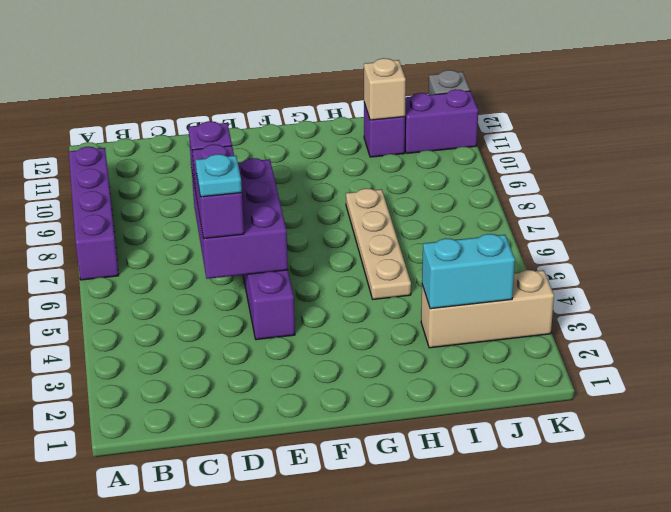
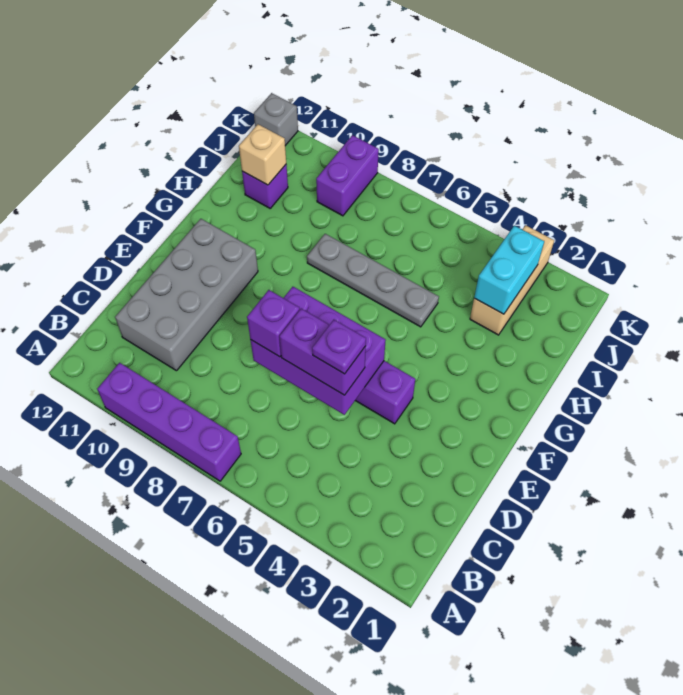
none -> grey 2x4 brick [115,219,258,371]
cyan 1x1 plate [196,154,242,197] -> purple 1x1 plate [312,320,366,374]
tan 1x4 plate [346,188,411,299] -> grey 1x4 plate [307,234,439,327]
purple 1x2 brick [405,89,478,153] -> purple 1x2 brick moved to [316,135,379,216]

